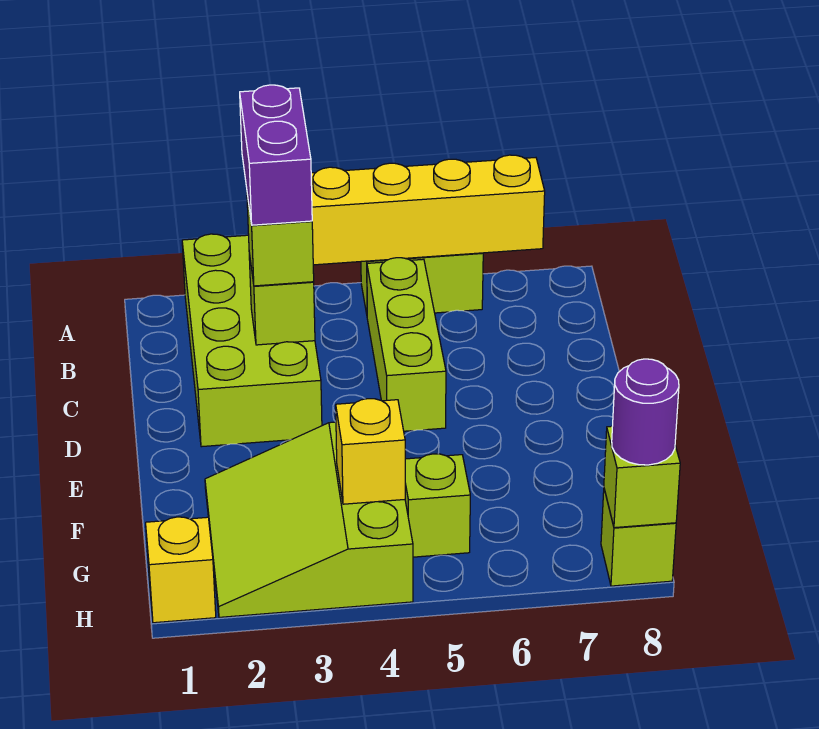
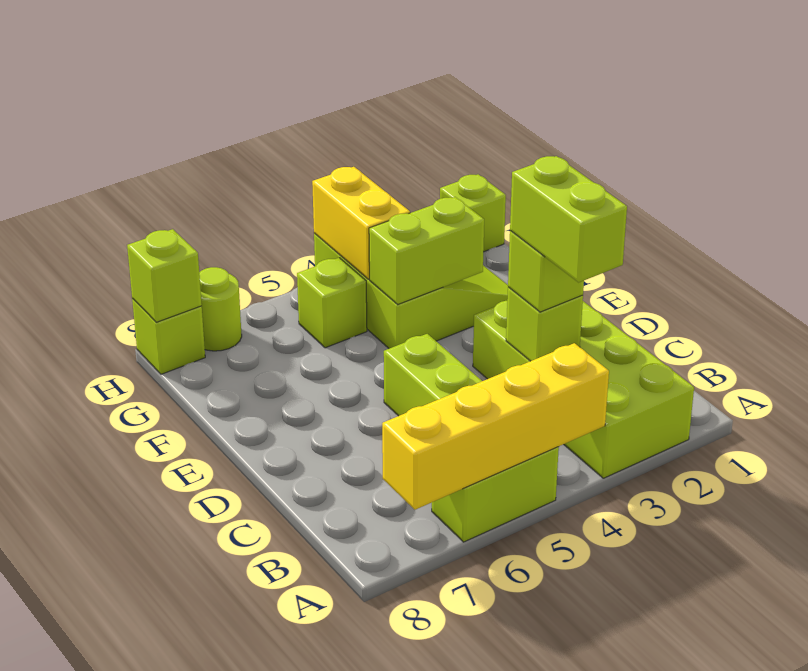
purple 1x2 brick [240,85,312,225] -> lime 1x2 brick [510,156,627,282]
none -> lime 1x2 brick [369,197,484,304]
yellow 1x1 brick [336,399,405,504] -> yellow 1x2 brick [312,167,410,279]
yellow 1x1 brick [146,517,216,623] -> lime 1x1 brick [440,174,506,252]
none -> lime 1x1 round brick [199,267,242,351]
purple 1x1 round brick [612,359,679,465] -> none

